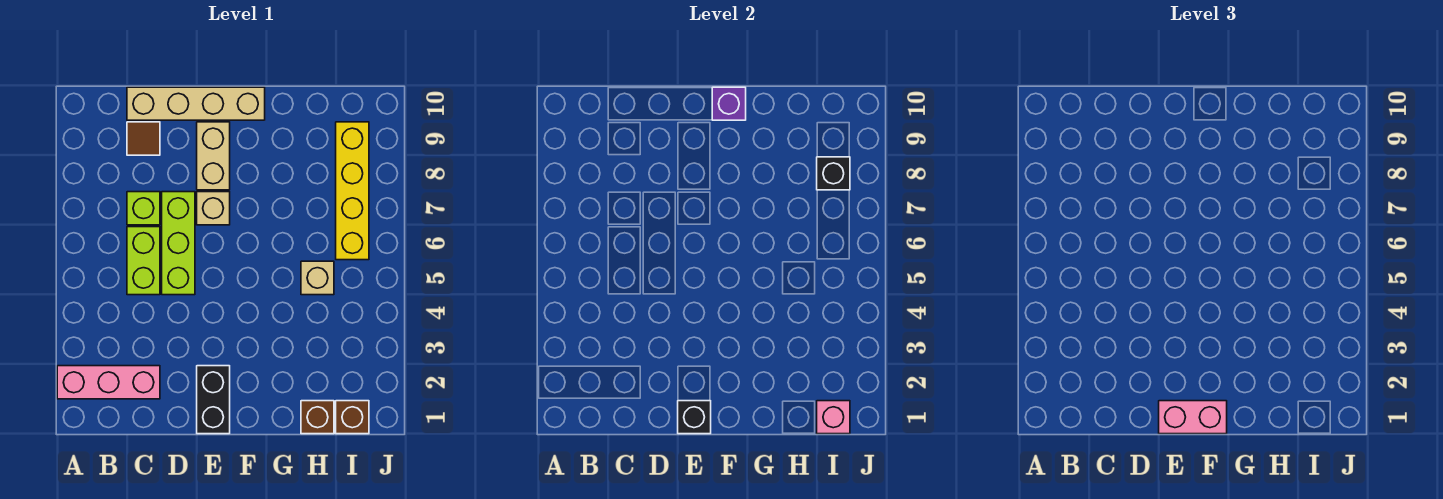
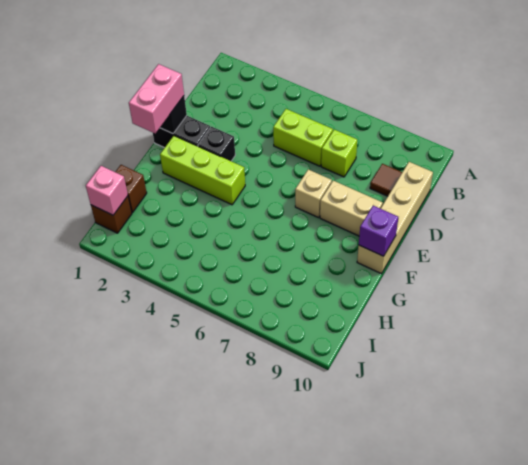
pink 1x3 brick [57,366,160,399] -> none
lime 1x3 brick [162,192,195,295] -> lime 1x3 brick moved to [160,136,245,205]
tan 1x1 brick [301,261,334,295] -> none
yellow 1x4 brick [336,122,369,260] -> none
black 1x1 brick [817,157,850,190] -> black 1x1 brick moved to [198,127,235,161]

